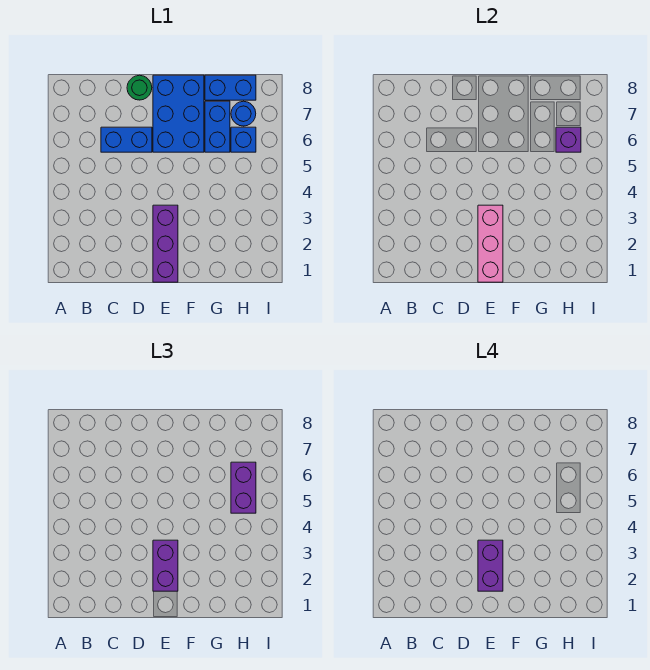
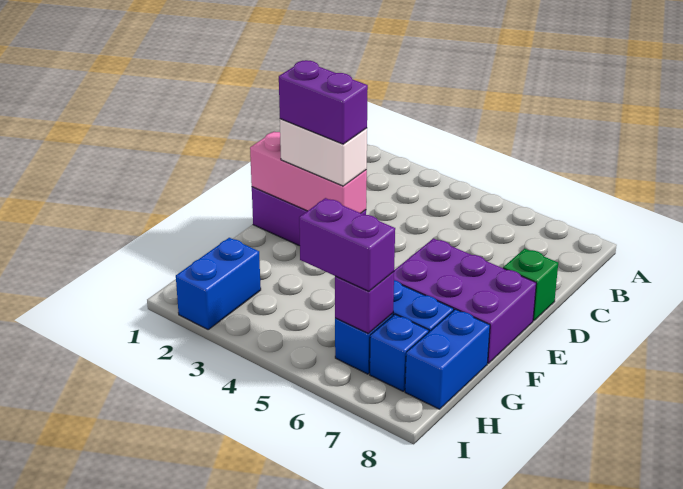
blue 1x2 brick [101,127,152,152] -> blue 1x2 brick moved to [176,238,261,329]
green 1x1 round brick [127,75,152,100] -> green 1x1 brick [503,249,558,321]
purple 1x2 brick [153,540,178,591] -> white 1x2 brick [280,119,367,186]
blue 2x3 brick [153,75,204,152] -> purple 2x3 brick [394,239,536,363]
blue 1x1 round brick [231,101,256,126] -> blue 1x1 brick [370,314,429,391]

